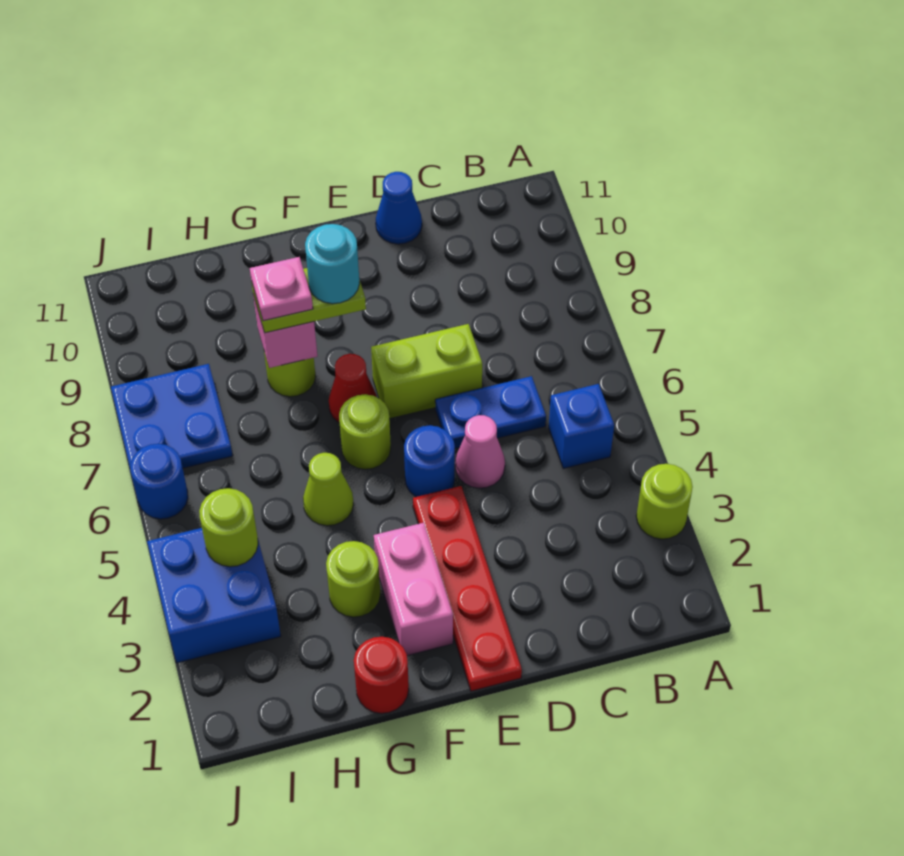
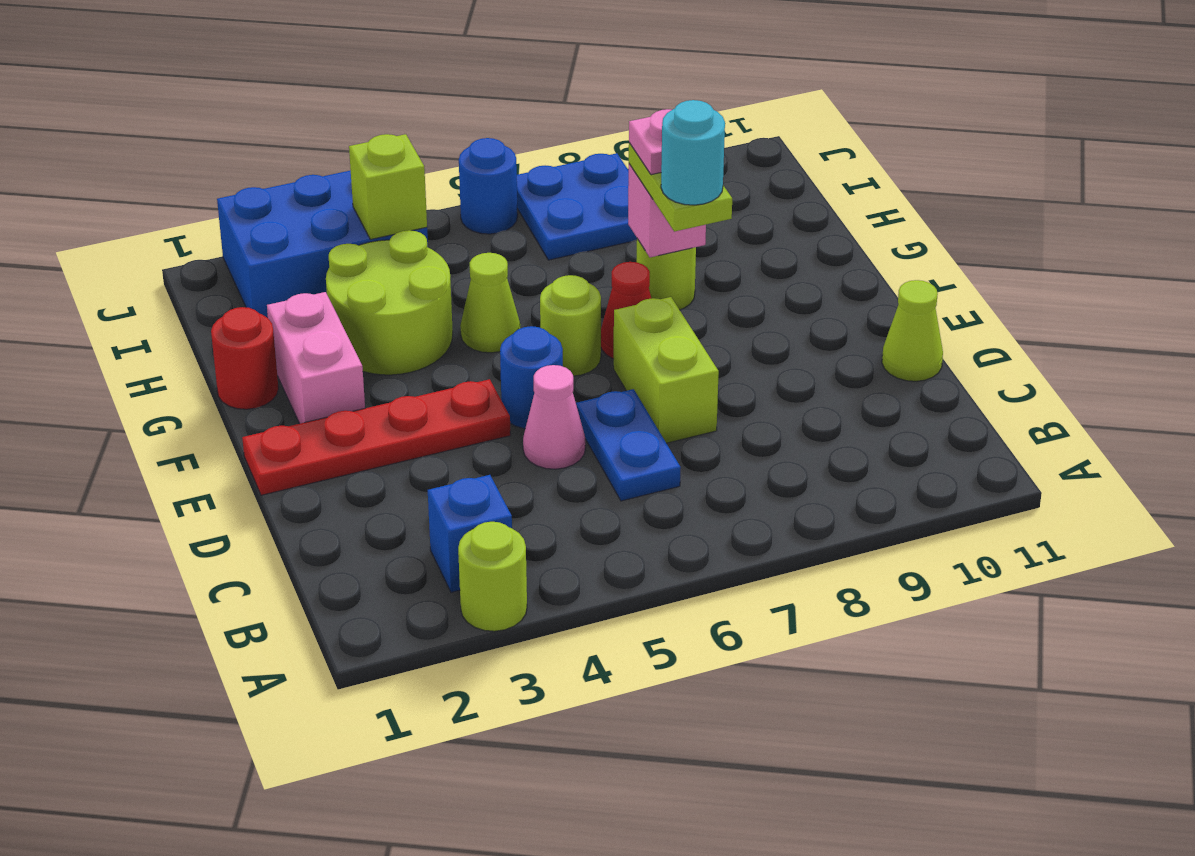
blue 1x1 brick [549,384,614,469] -> blue 1x1 brick moved to [428,475,512,592]
blue 1x1 cone [376,172,422,244] -> lime 1x1 cone [882,280,943,381]
pink 1x2 brick [374,523,453,656] -> pink 1x2 brick turned to [267,292,365,424]
lime 1x1 round brick [326,541,380,617] -> lime 2x2 round brick [326,230,453,375]
blue 2x2 brick [147,528,281,663] -> blue 2x3 brick [217,170,428,318]
lime 1x1 round brick [199,488,258,567] -> lime 1x1 brick [349,134,427,239]

